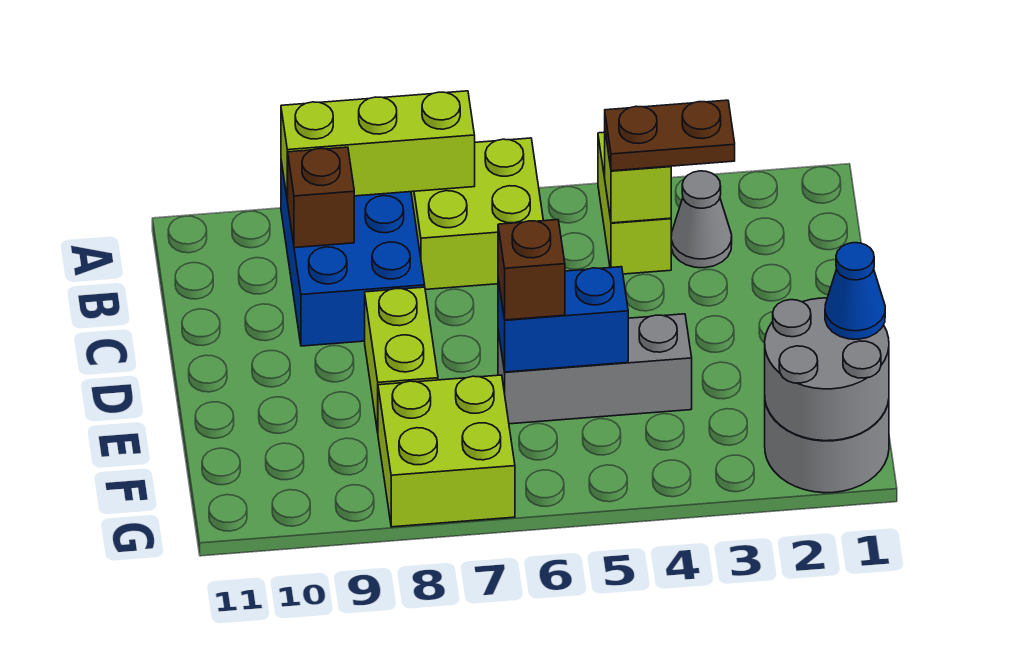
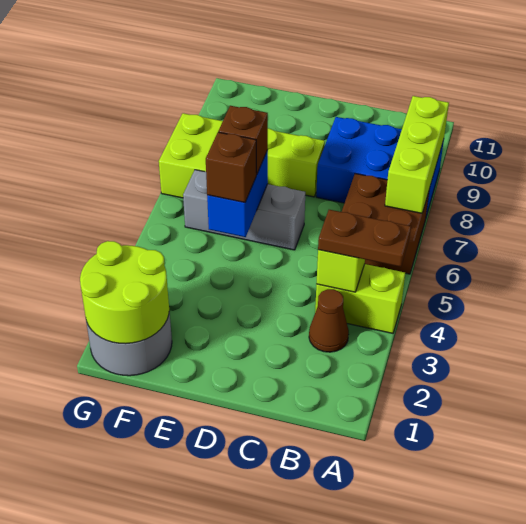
lime 2x2 brick [411,138,543,290] -> brown 2x2 brick [342,174,429,274]
grey 1x1 cone [671,171,732,268] -> brown 1x1 cone [309,289,349,352]
brown 1x2 plate [605,100,735,171] -> brown 1x2 plate turned to [318,210,411,267]
brown 1x1 brick [287,147,354,248] -> brown 1x1 brick moved to [206,132,256,203]
grey 1x3 brick [498,314,692,424] -> grey 1x3 brick turned to [183,170,305,250]
grey 2x2 round brick [765,298,889,441] -> lime 2x2 round brick [80,241,169,344]
blue 1x1 cone [825,243,885,339] -> none

